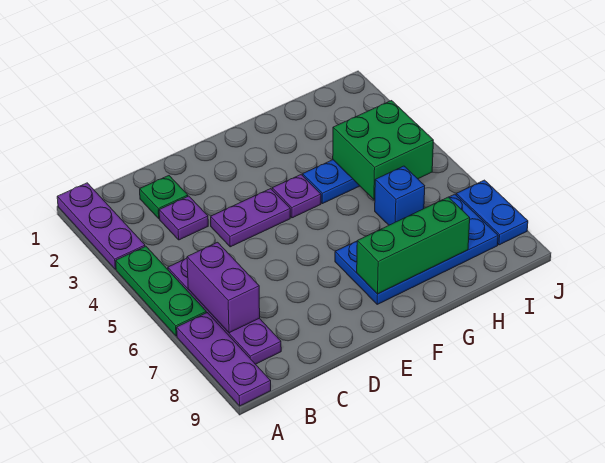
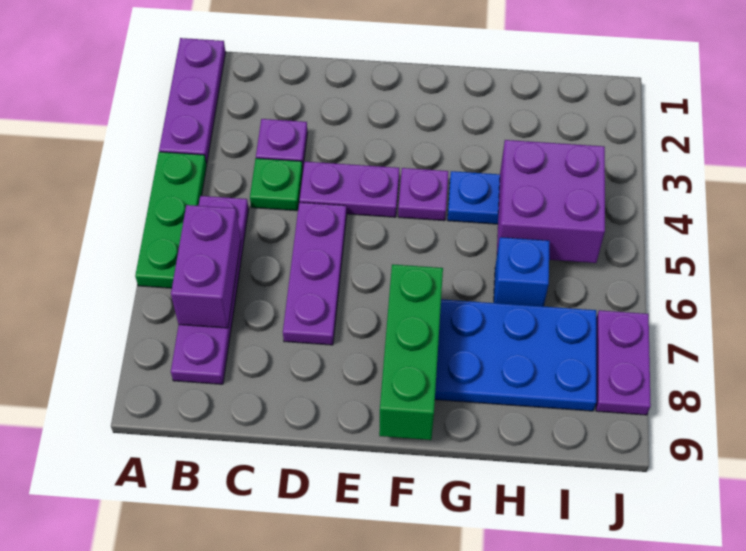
purple 1x3 plate [177,313,271,406] -> purple 1x3 plate moved to [283,202,347,345]
green 1x1 plate [140,176,188,219] -> green 1x1 plate moved to [250,158,303,211]
green 1x3 brick [357,197,470,294] -> green 1x3 brick turned to [379,264,443,440]
green 2x2 brick [333,101,433,199] -> purple 2x2 brick [497,140,605,263]
blue 1x2 plate [456,180,528,245] -> purple 1x2 plate [596,310,651,415]

